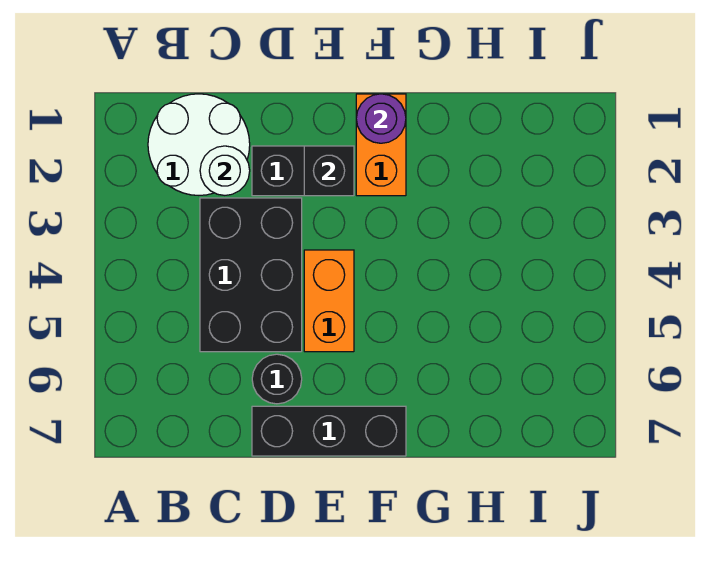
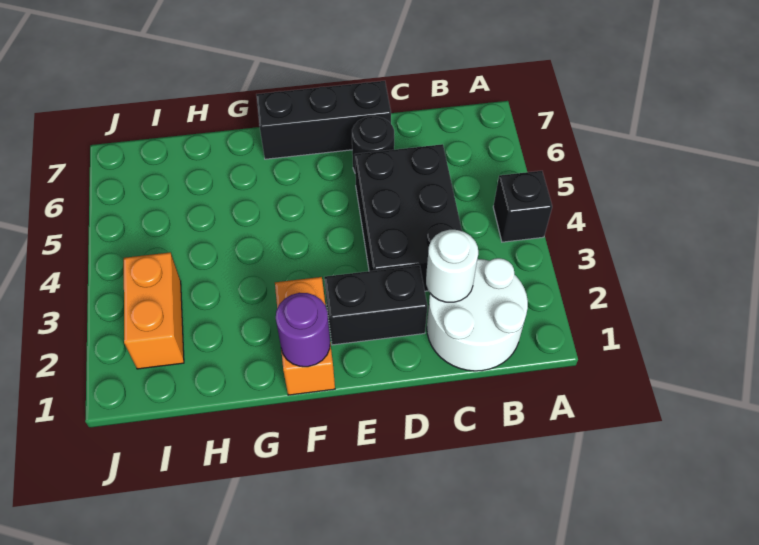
black 1x1 brick [304,146,354,196] -> black 1x1 brick moved to [493,171,552,242]
orange 1x2 brick [304,250,354,352] -> orange 1x2 brick moved to [124,252,184,369]

